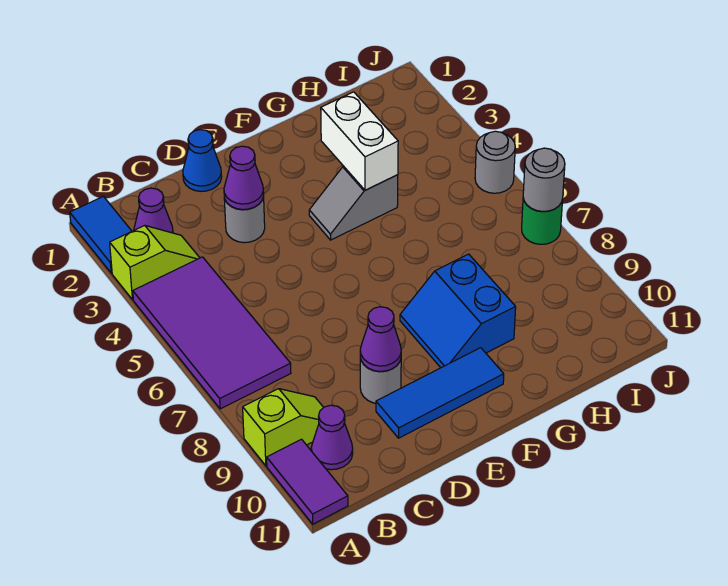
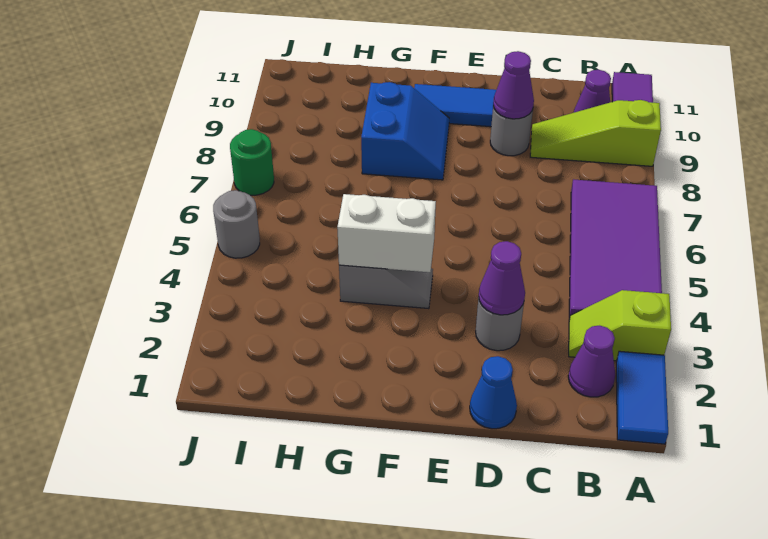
lime 1x2 slope [243,389,324,466] -> lime 1x3 slope [530,100,661,166]
white 1x2 brick [321,92,398,190] -> white 1x2 brick turned to [337,194,436,272]
grey 1x1 round brick [523,148,565,211] -> none

